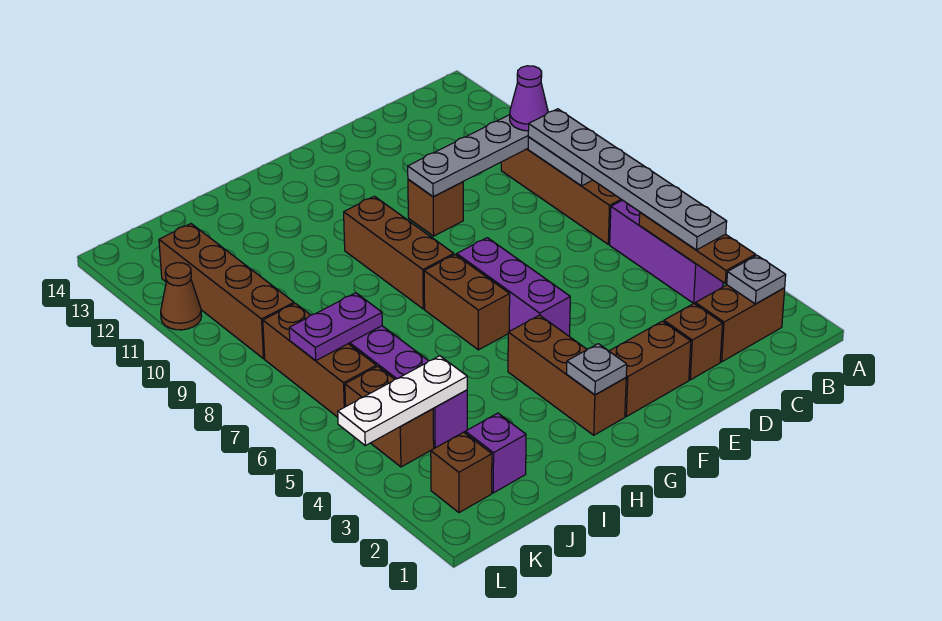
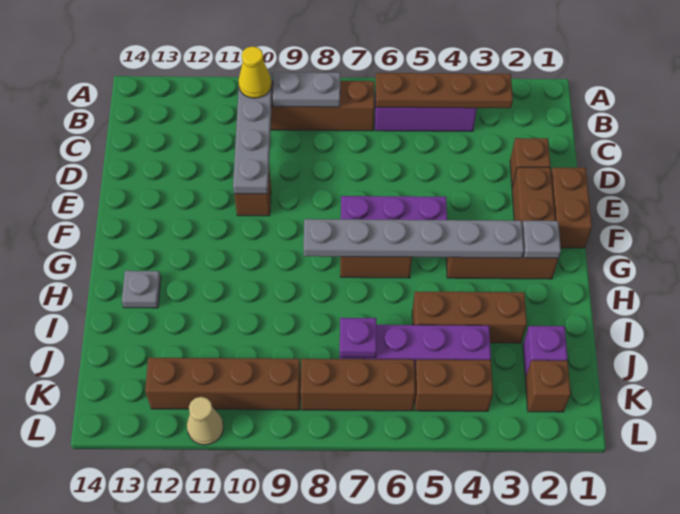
brown 1x2 brick [695,285,785,362] -> brown 1x2 brick moved to [551,168,592,248]
grey 1x1 plate [727,255,786,304] -> grey 1x1 plate moved to [122,271,161,308]
brown 1x3 plate [639,212,755,283] -> brown 1x4 plate [376,73,513,108]
grey 1x6 plate [528,109,727,250] -> grey 1x6 plate moved to [304,219,524,258]
purple 1x1 cone [510,66,548,131] -> yellow 1x1 cone [238,46,271,98]
brown 1x3 brick [344,196,454,309] -> brown 1x3 brick moved to [412,292,527,343]
white 1x3 plate [338,356,467,446] -> none
purple 1x2 plate [289,293,382,361] -> purple 1x1 plate [340,318,377,357]
brown 1x1 cone [161,263,201,330] -> tan 1x1 cone [187,397,224,445]

